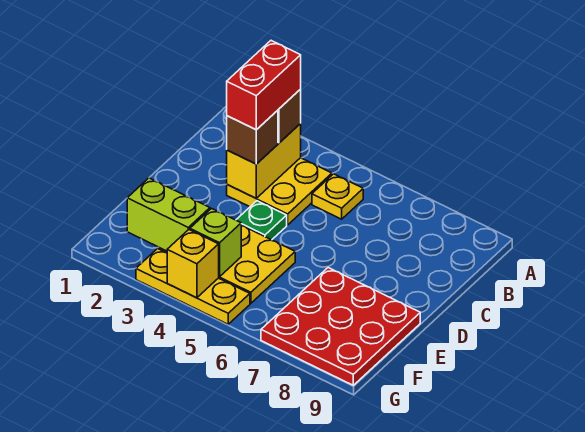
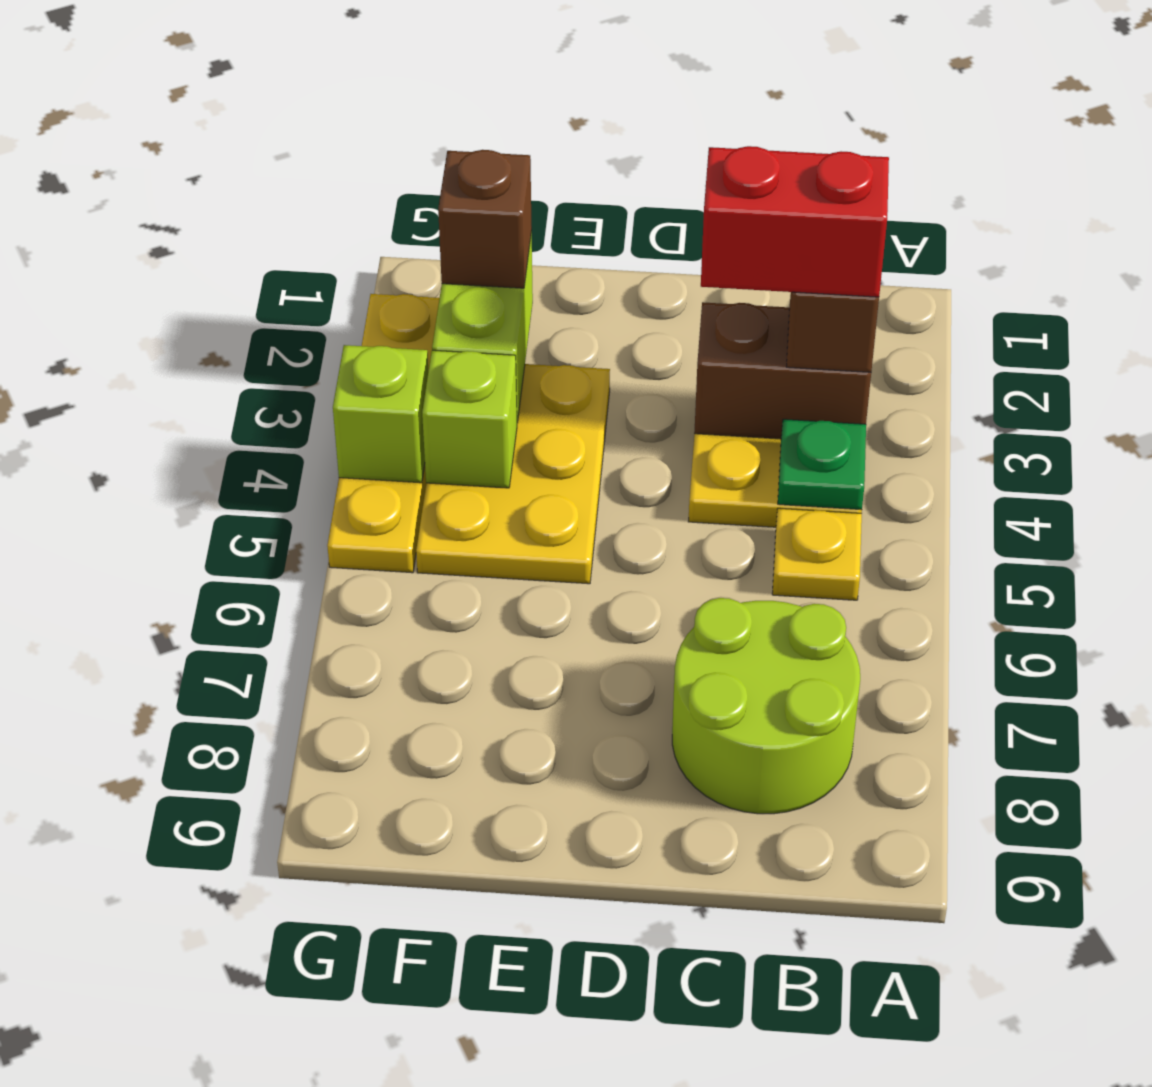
yellow 1x2 brick [227,124,301,198] -> brown 1x2 brick [694,302,871,439]
none -> lime 2x2 round brick [672,598,860,814]
brown 1x1 brick [227,110,278,164] -> brown 1x1 brick moved to [438,150,532,288]
green 1x1 plate [236,201,287,240] -> green 1x1 plate moved to [778,419,866,510]
red 3x3 plate [261,268,420,385] -> none
yellow 1x3 plate [136,249,250,324] -> yellow 1x4 plate [327,294,439,573]
yellow 1x1 brick [167,230,219,298] -> lime 1x1 brick [333,345,428,483]

